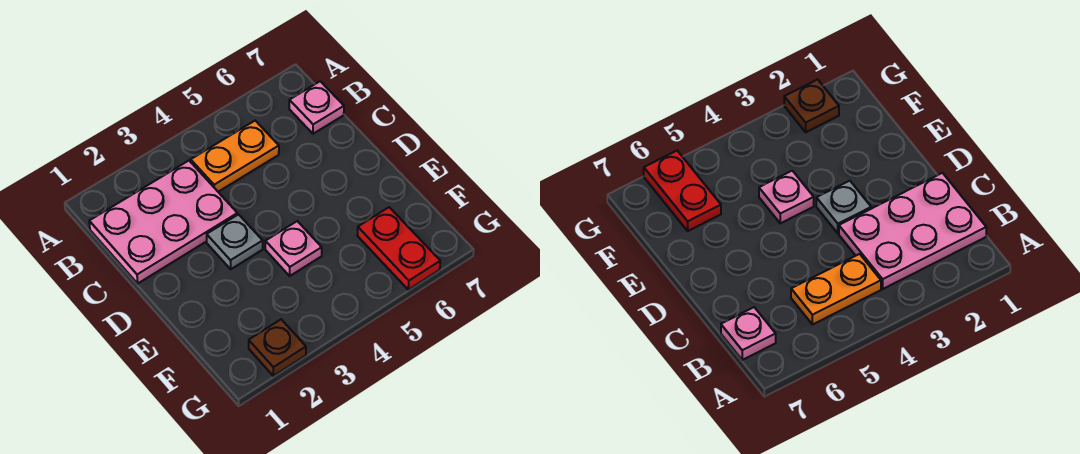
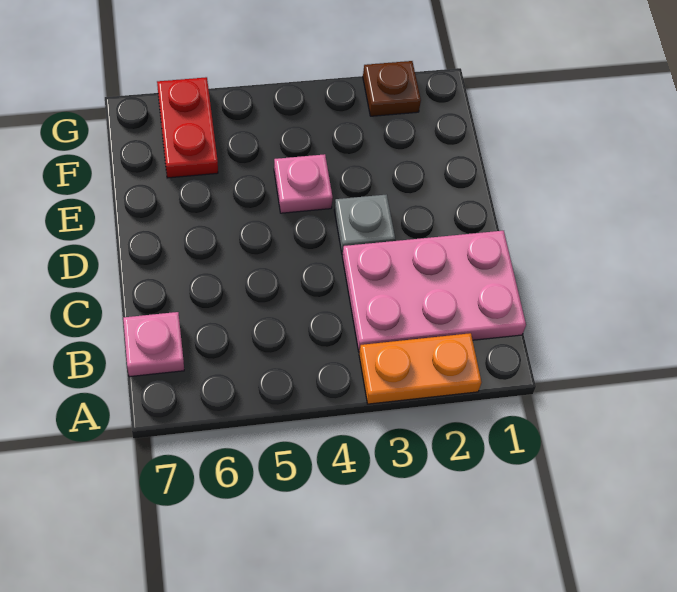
orange 1x2 plate [191,121,279,192] -> orange 1x2 plate moved to [359,333,481,404]

